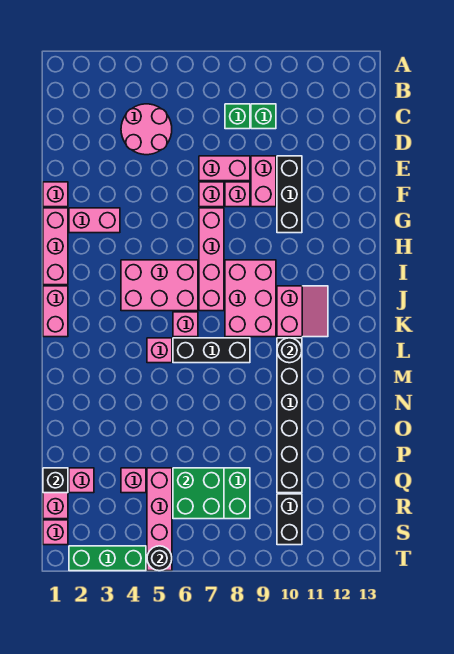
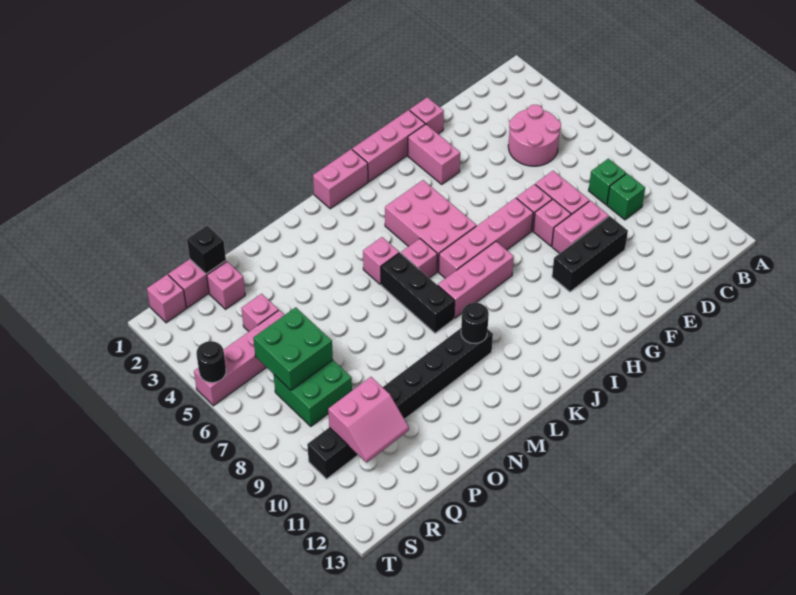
pink 2x3 brick [225,260,276,337] -> pink 1x3 brick [438,242,514,318]
pink 2x2 slope [277,286,328,337] -> pink 2x2 slope moved to [328,377,409,463]
green 1x3 brick [69,546,146,571] -> none

